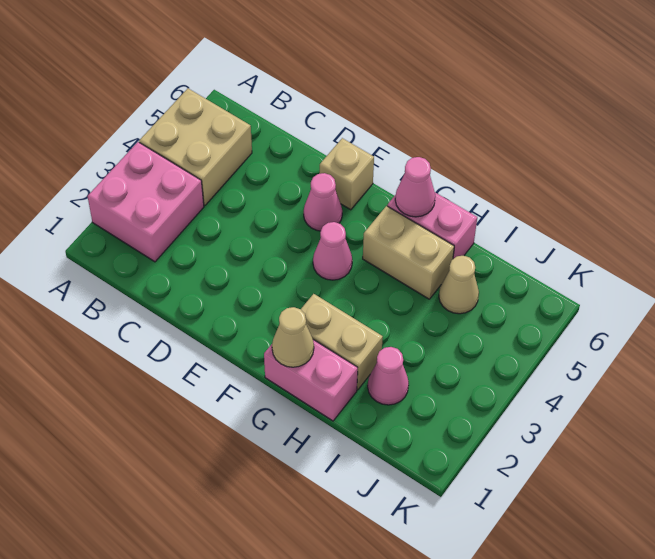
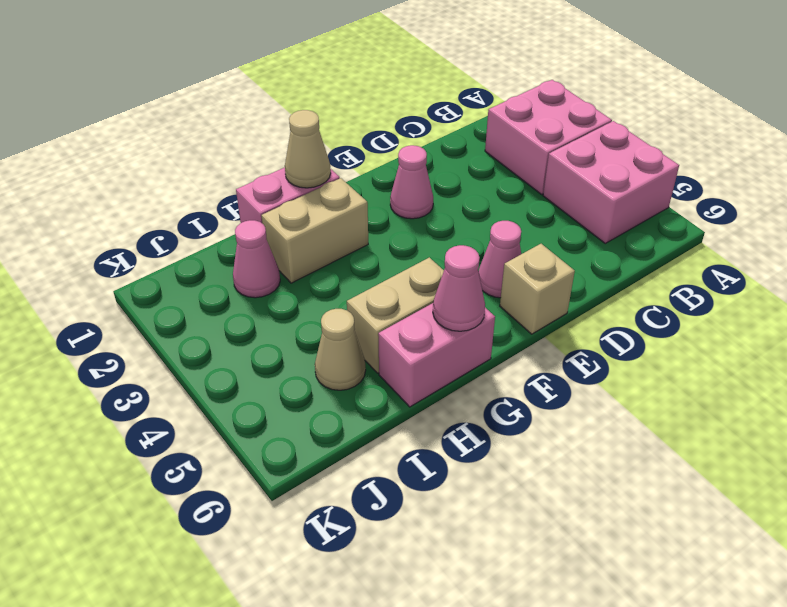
tan 2x2 brick [139,88,252,205] -> pink 2x2 brick [543,121,679,243]
pink 1x1 cone [313,222,352,280] -> pink 1x1 cone moved to [390,145,433,219]

